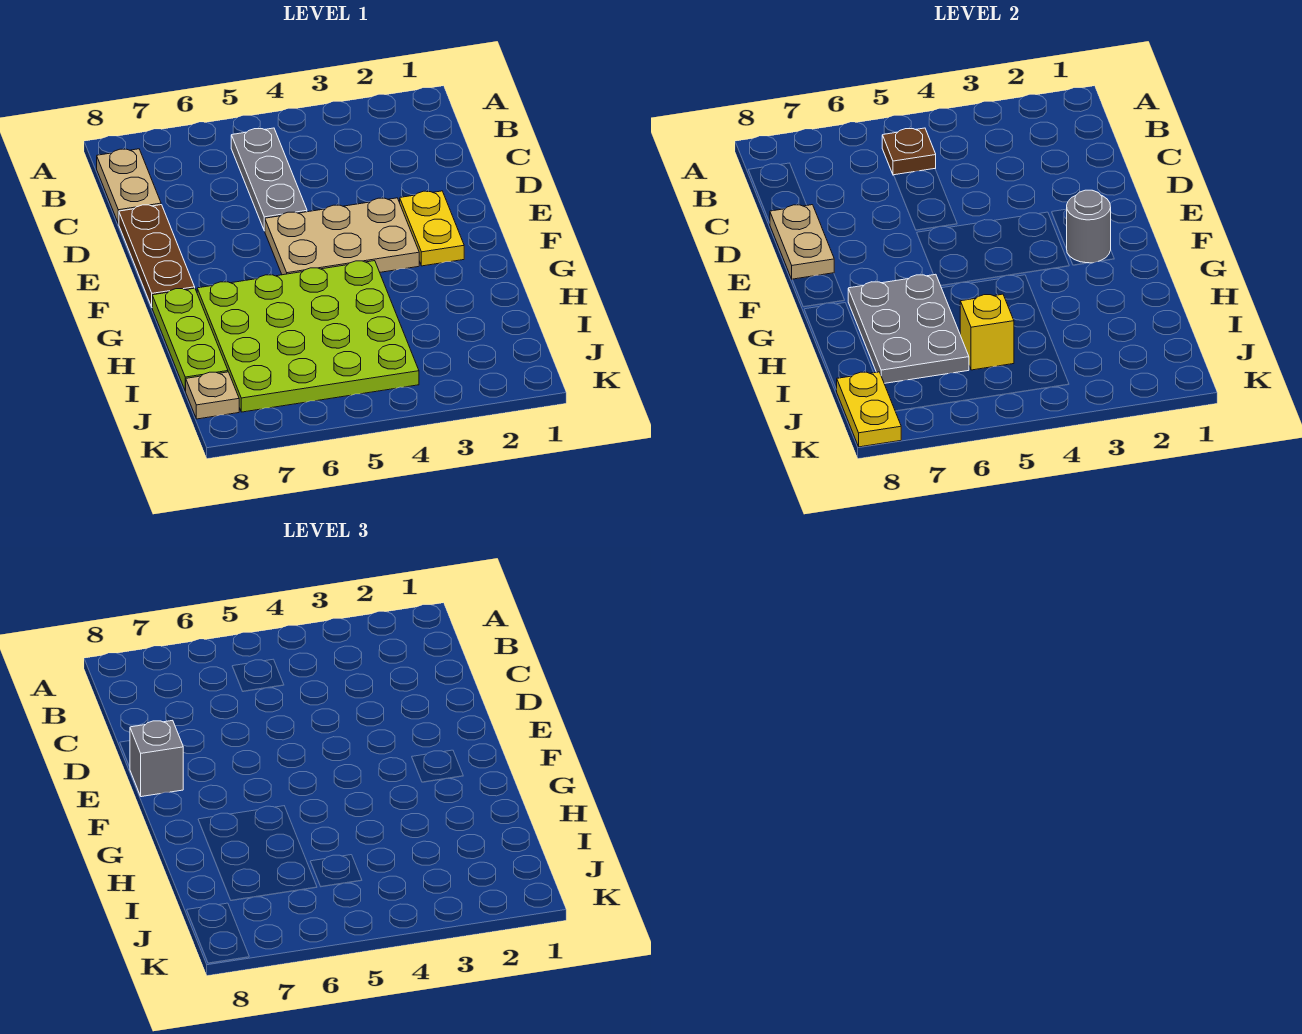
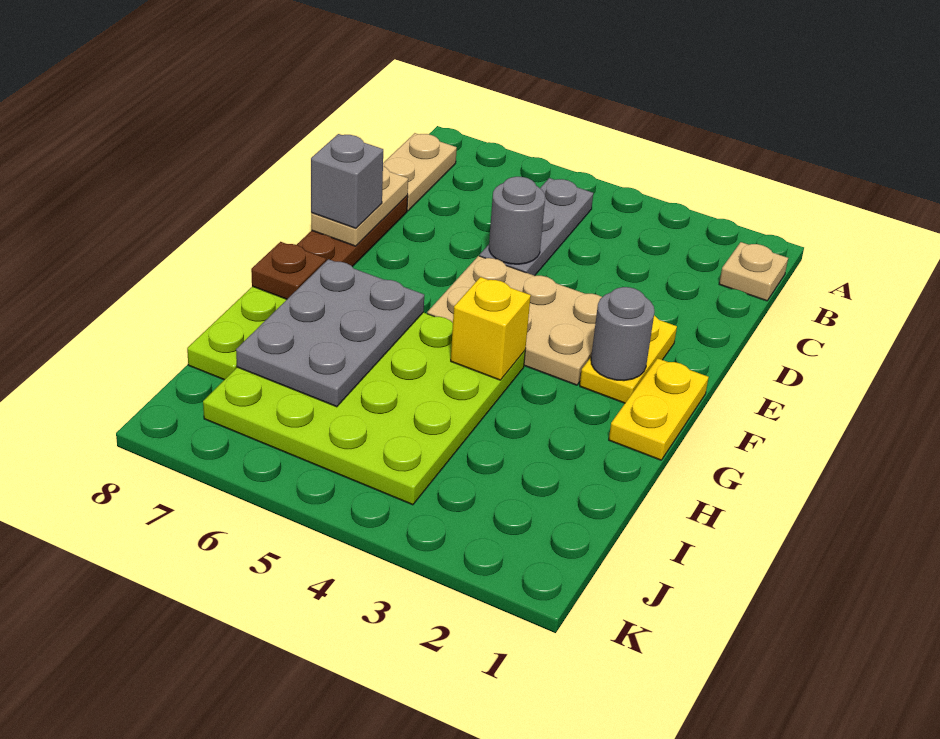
brown 1x1 plate [882,128,936,175] -> brown 1x1 plate moved to [251,242,326,299]
none -> grey 1x1 round brick [489,177,545,264]
yellow 1x1 brick [960,294,1014,370] -> yellow 1x1 brick moved to [451,277,531,380]
tan 1x1 plate [186,372,239,419] -> tan 1x1 plate moved to [719,242,788,301]
yellow 1x2 plate [836,372,901,447] -> yellow 1x2 plate moved to [609,358,709,460]

